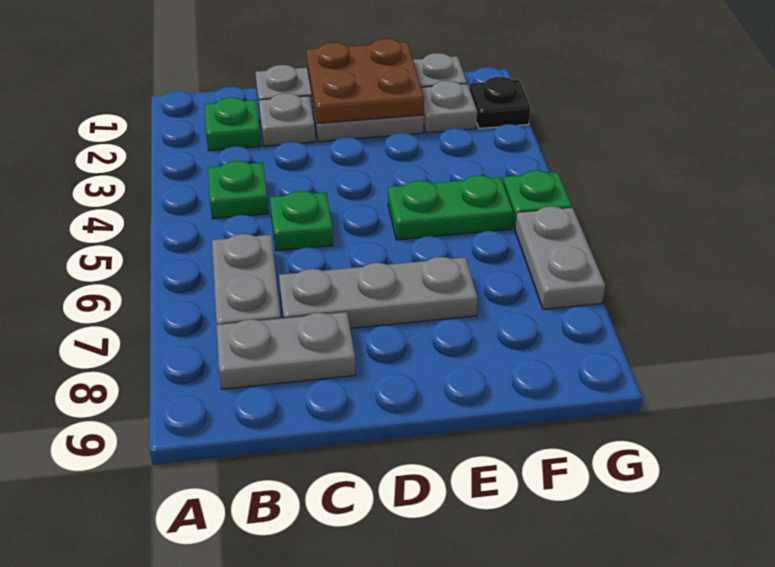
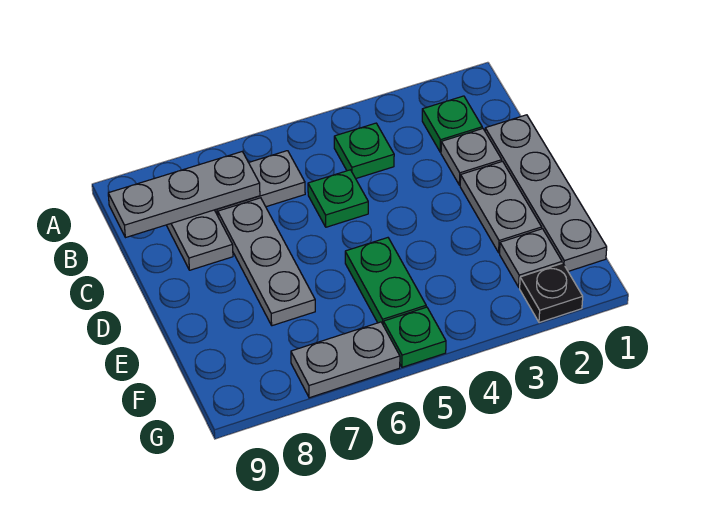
none -> grey 1x3 plate [108,152,260,238]
brown 2x2 plate [306,39,424,123] -> none

